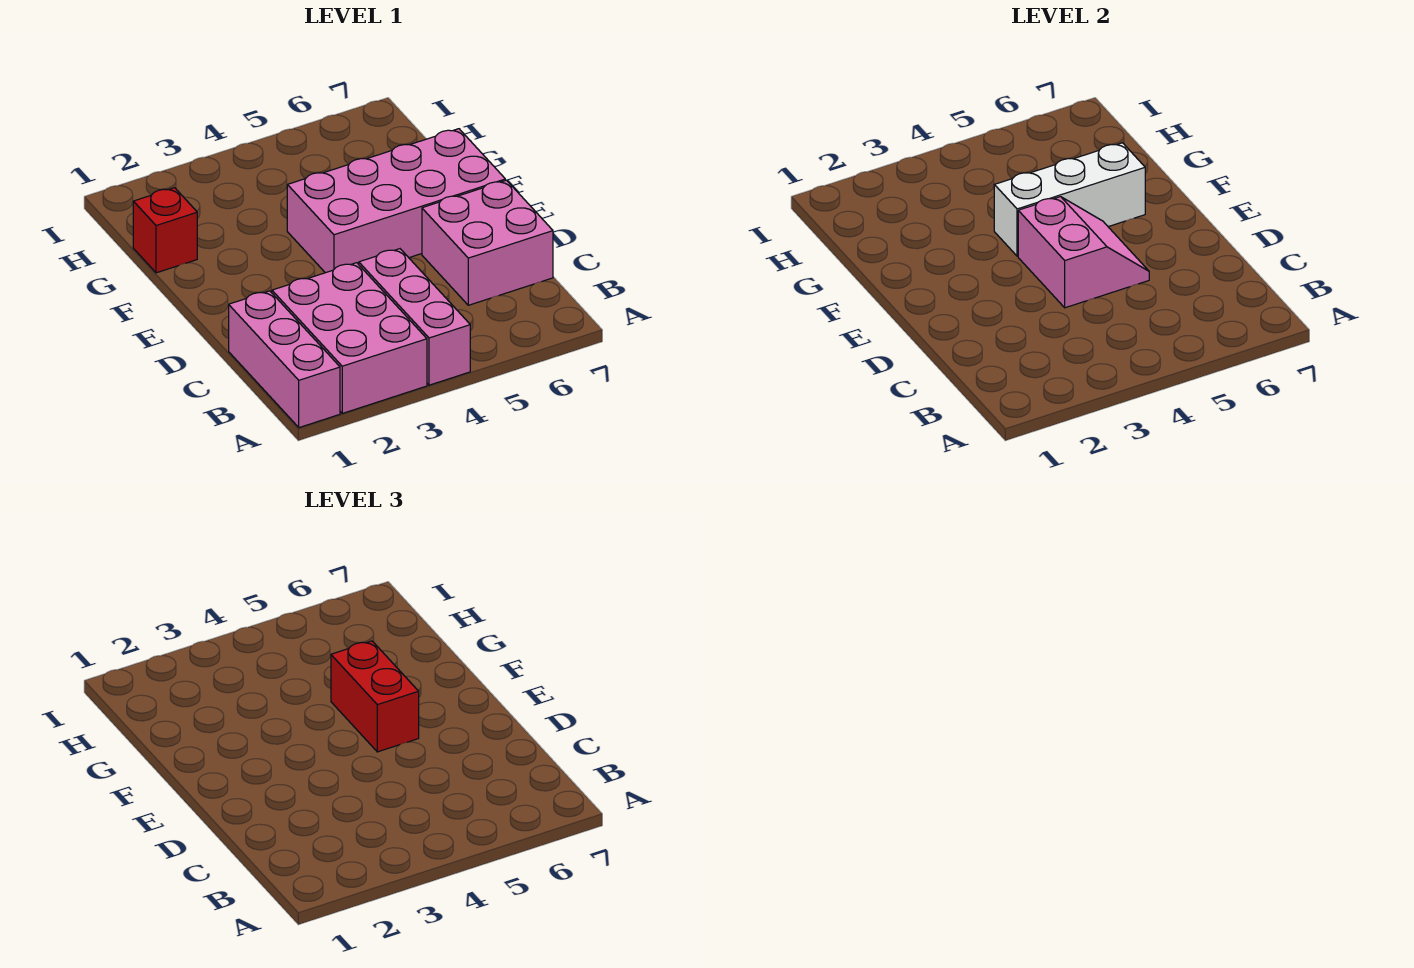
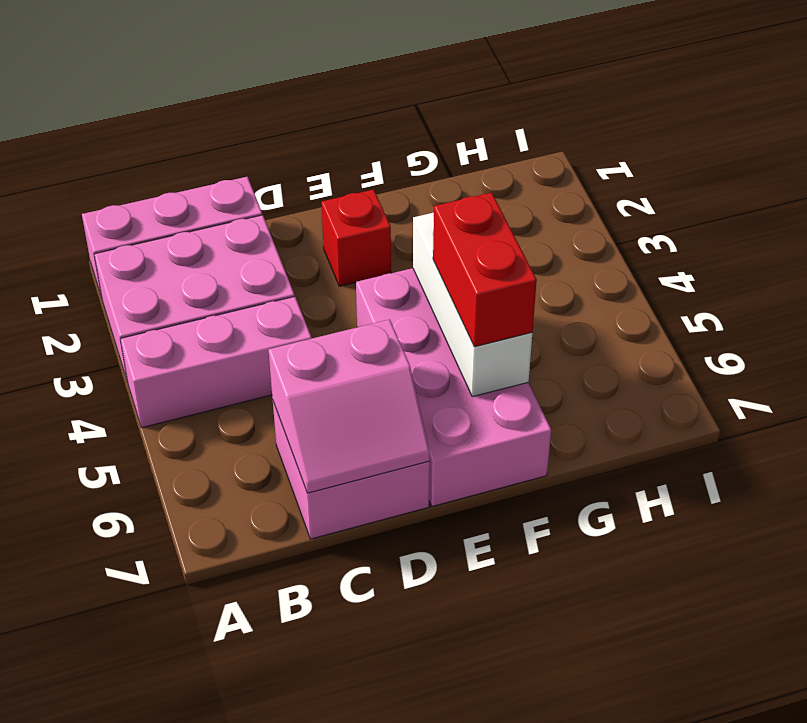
pink 2x2 slope [1018,197,1149,308] -> pink 2x2 slope moved to [268,319,430,493]
red 1x2 brick [331,641,419,752] -> red 1x2 brick turned to [433,192,537,347]
red 1x1 brick [133,188,197,273] -> red 1x1 brick moved to [321,189,391,286]

